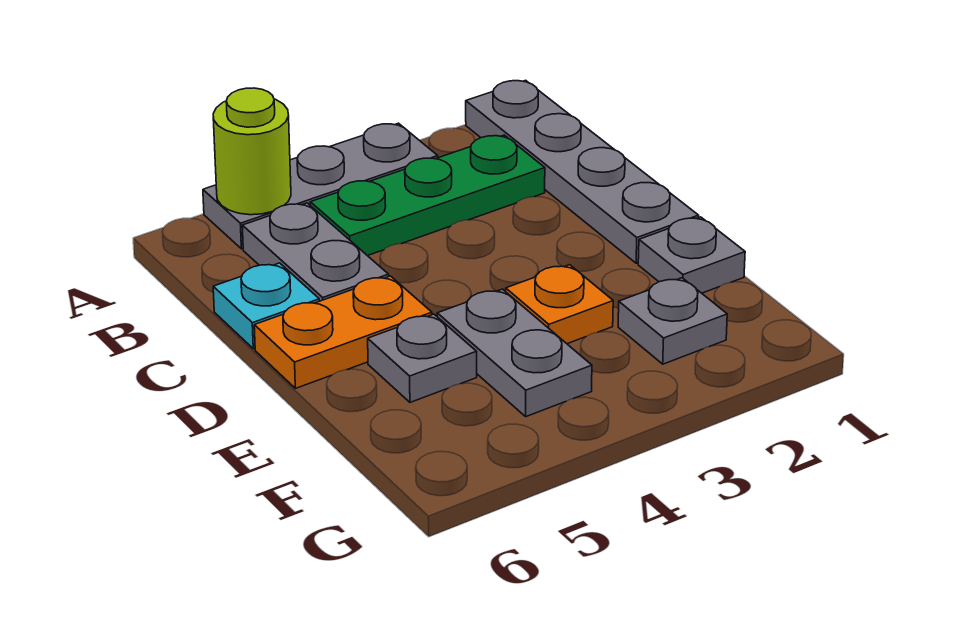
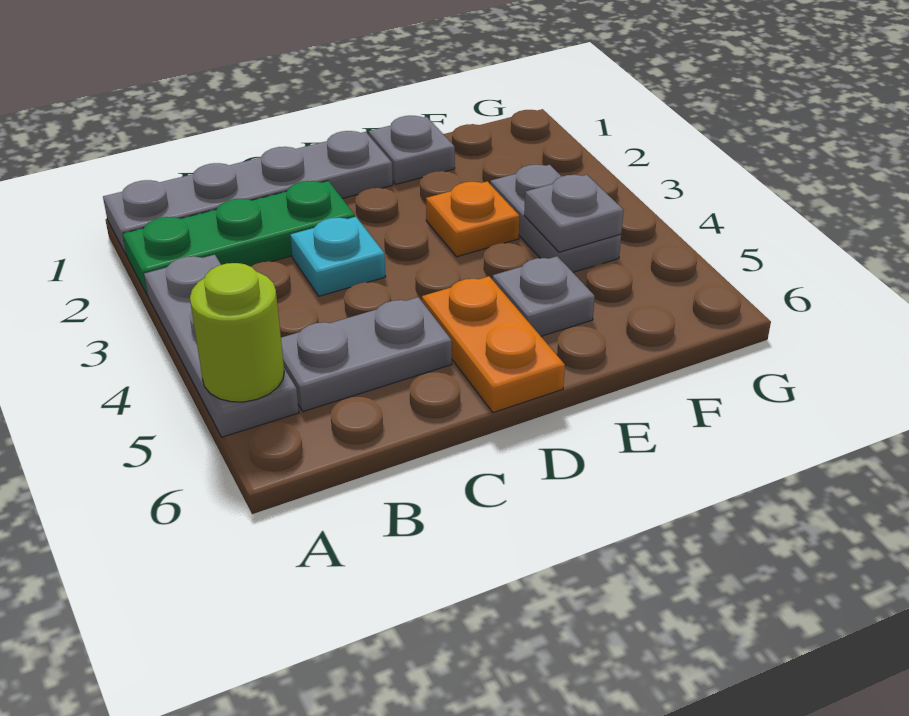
green 1x3 plate [310,135,545,256] -> green 1x3 plate turned to [123,181,355,296]
cyan 1x1 plate [213,263,319,349] -> cyan 1x1 plate moved to [290,217,386,296]
grey 1x2 plate [437,289,592,417] -> grey 1x2 plate turned to [490,165,621,272]
grey 1x1 plate [618,278,727,364] -> grey 1x1 plate moved to [524,175,624,252]

